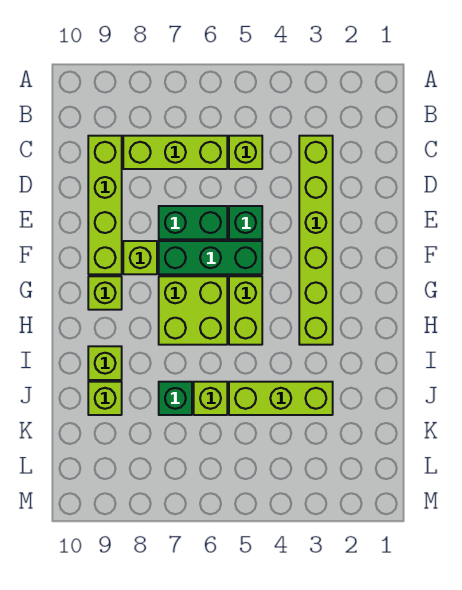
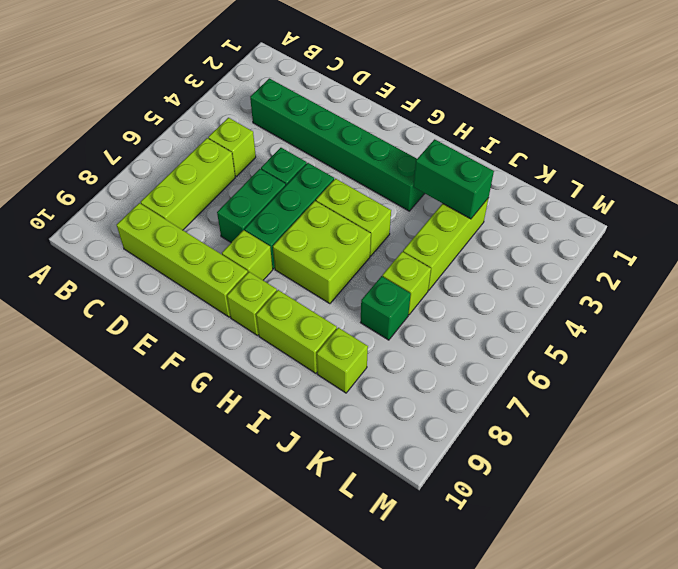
lime 1x6 brick [299,136,333,345] -> green 1x6 brick [250,78,425,211]
none -> green 1x2 brick [413,139,494,219]
lime 1x1 brick [88,346,122,380] -> lime 1x2 brick [256,290,337,373]

